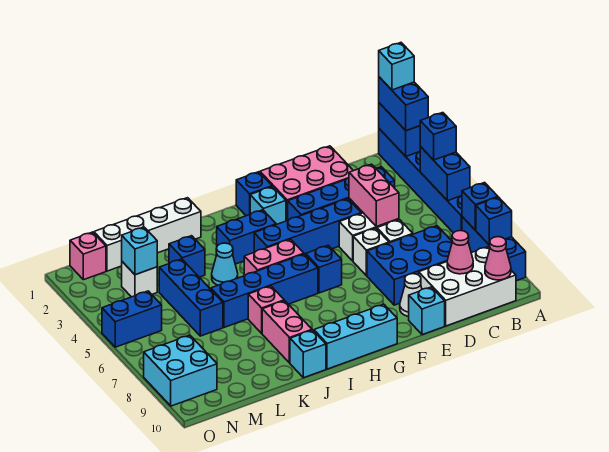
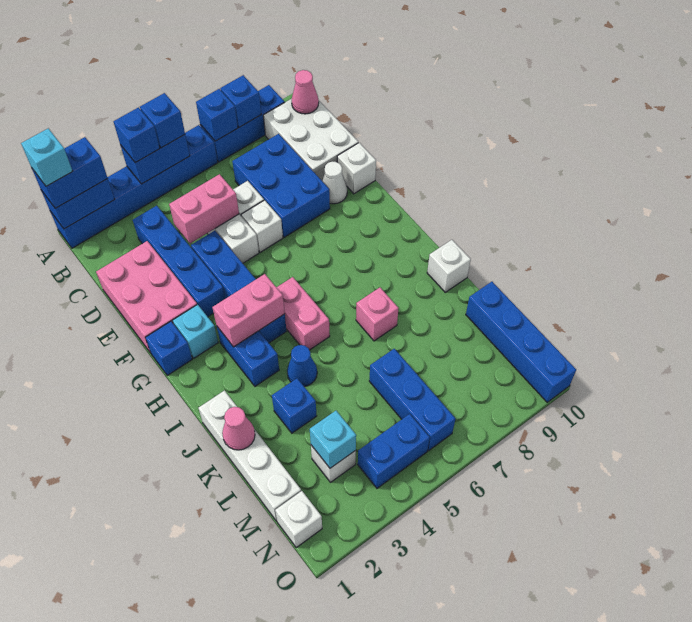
pink 1x1 cone [447,231,473,274] -> pink 1x1 cone moved to [222,407,255,450]
cyan 1x1 brick [409,287,445,335] -> white 1x1 brick [337,143,376,194]
blue 1x1 brick [306,245,342,293] -> blue 1x1 brick moved to [140,93,185,148]
cyan 1x3 brick [314,304,397,369] -> none
blue 1x4 brick [211,254,318,327] -> blue 1x4 brick moved to [466,282,576,402]
cyan 1x1 cone [212,243,238,285] -> blue 1x1 cone [287,345,317,386]
pink 1x2 brick [262,301,312,363] -> pink 1x2 brick moved to [213,274,285,347]
cyan 1x1 brick [290,330,326,378] -> white 1x1 brick [427,240,471,292]
blue 1x3 brick [159,259,223,336] -> blue 1x3 brick turned to [369,349,455,451]
pink 1x1 brick [70,232,106,280] -> white 1x1 brick [275,491,322,547]
blue 1x2 brick [102,291,162,347] -> blue 1x2 brick turned to [358,414,430,488]
cyan 2x2 brick [144,335,217,406] -> none

